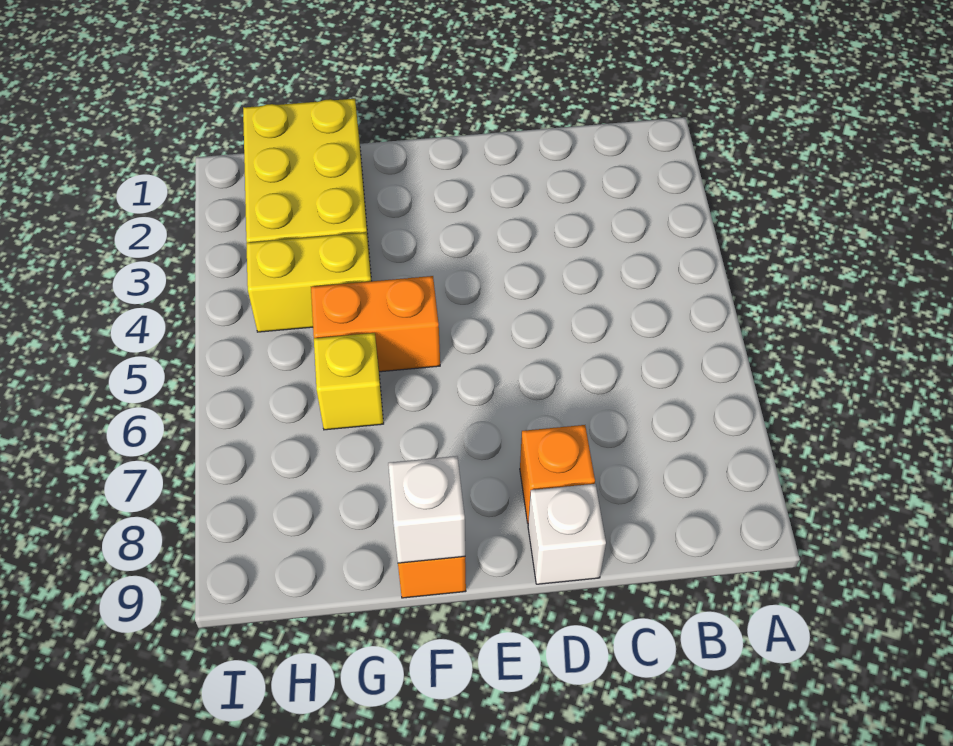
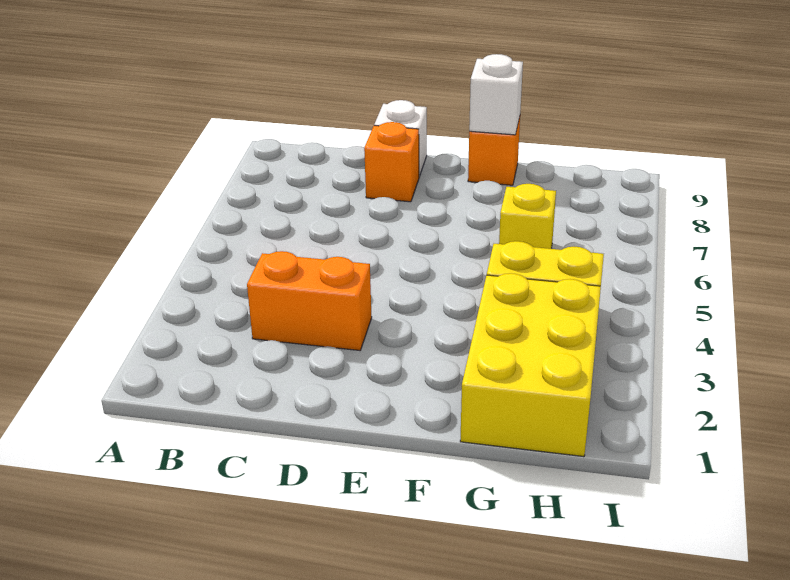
orange 1x2 brick [311,276,440,372] -> orange 1x2 brick moved to [247,251,372,350]

